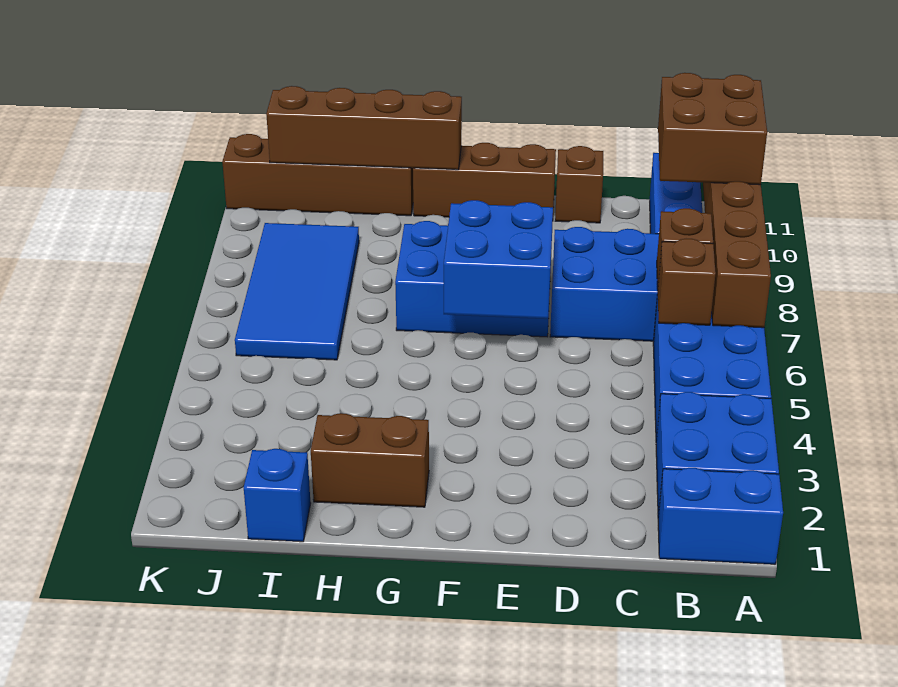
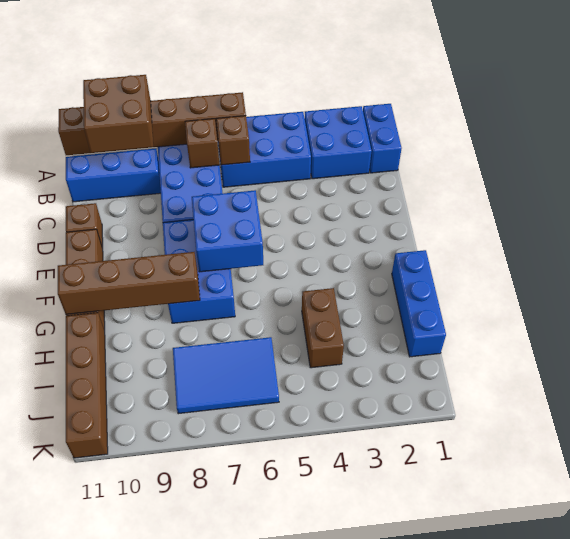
brown 1x2 brick [311,413,429,507] -> brown 1x2 brick moved to [302,288,344,368]
brown 1x4 brick [266,86,462,170] -> brown 1x4 brick turned to [58,252,200,314]
blue 1x1 brick [244,449,311,542] -> blue 1x3 brick [392,250,446,357]
blue 2x4 tile [235,223,359,360] -> blue 2x3 tile [173,337,279,414]

